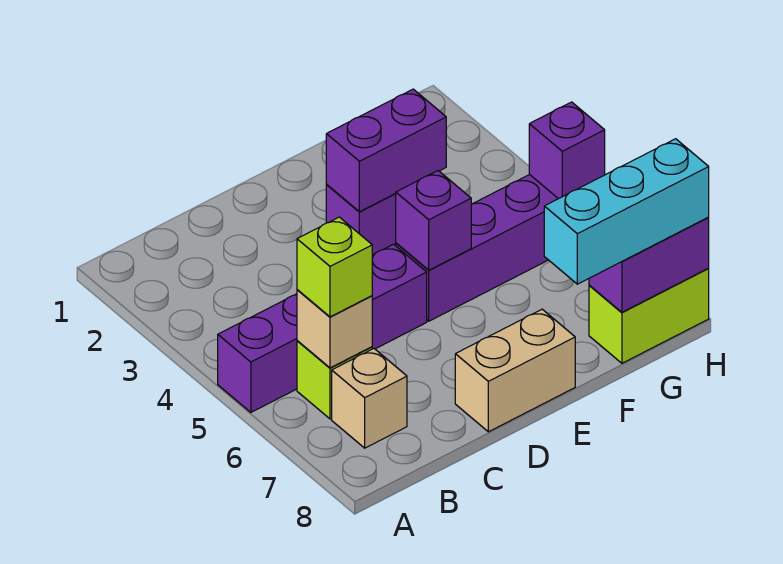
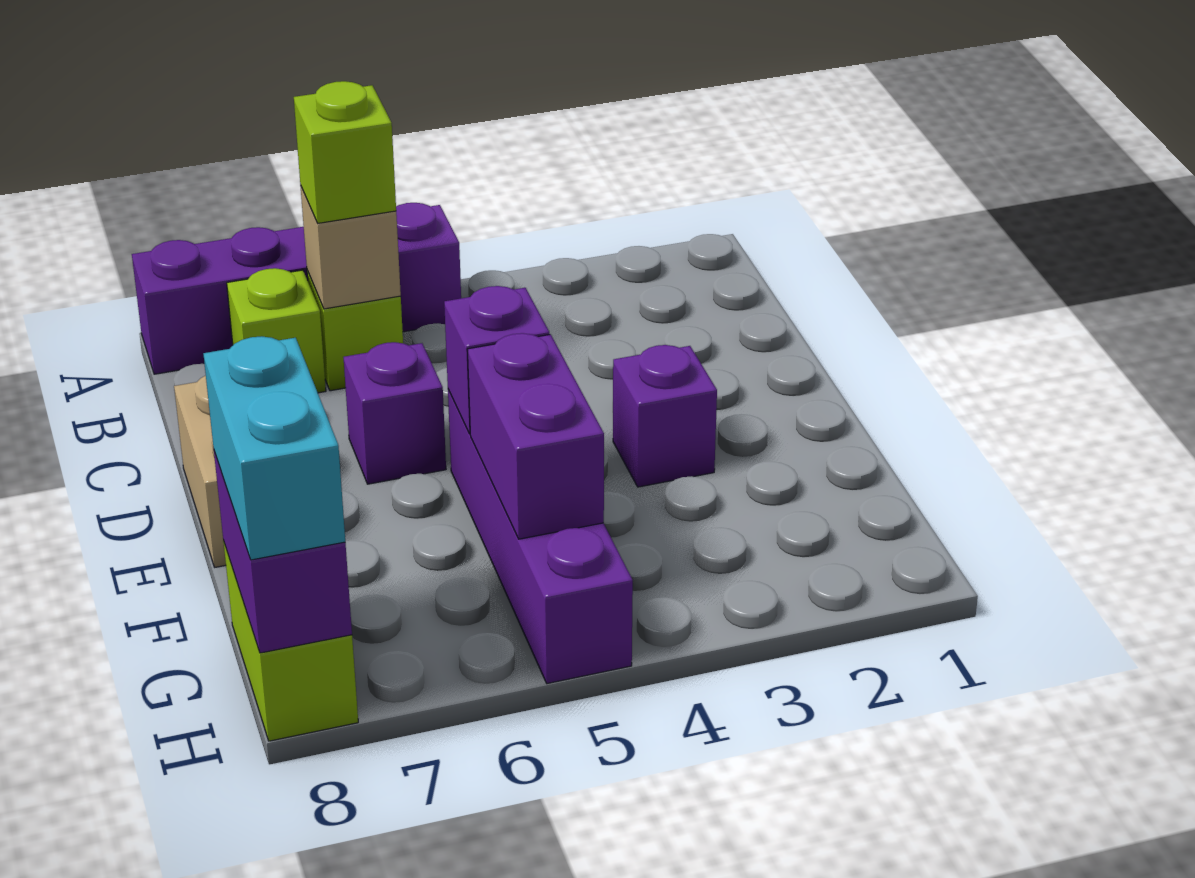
purple 1x4 brick [218,244,427,412] -> purple 1x4 brick turned to [132,203,461,374]
tan 1x1 brick [332,349,407,448] -> lime 1x1 brick [227,268,326,393]
purple 1x2 brick [326,89,446,212] -> purple 1x2 brick moved to [467,333,604,539]
cyan 1x3 brick [544,139,709,284] -> cyan 1x2 brick [203,336,345,560]
purple 1x1 brick [529,102,605,199] -> purple 1x1 brick moved to [344,342,446,484]

